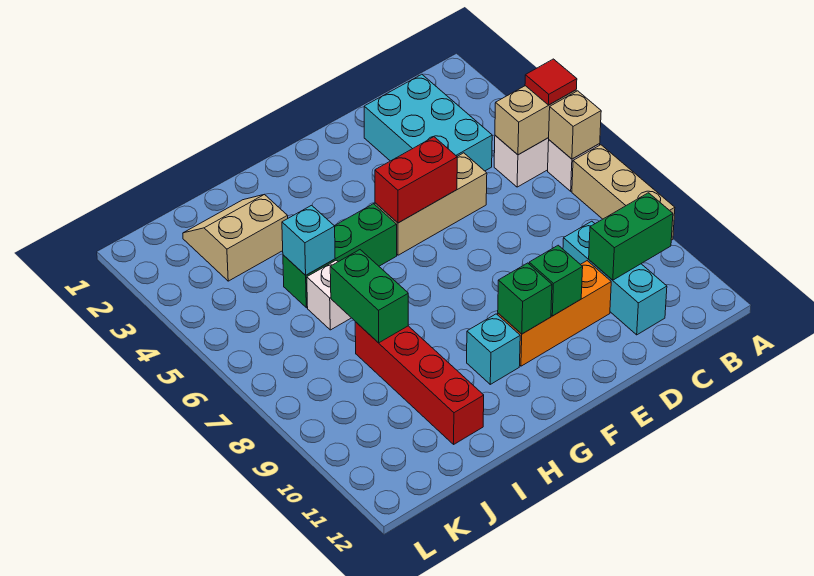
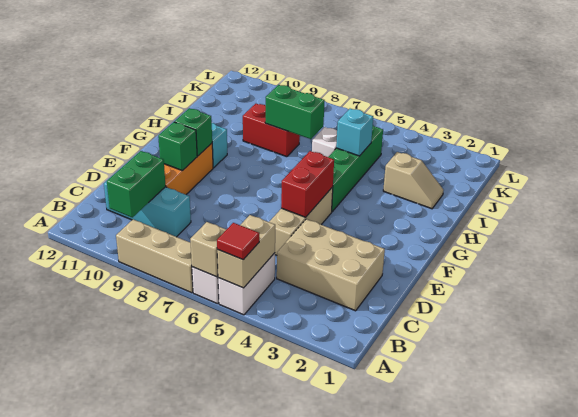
cyan 2x3 brick [364,74,492,171] -> tan 2x3 brick [277,219,385,311]
green 1x3 brick [283,204,397,308] -> green 1x4 brick [329,125,383,212]
tan 2x2 slope [183,194,288,281] -> tan 1x2 slope [383,152,444,209]
red 1x4 brick [355,322,484,444] -> red 1x2 brick [243,104,300,157]

